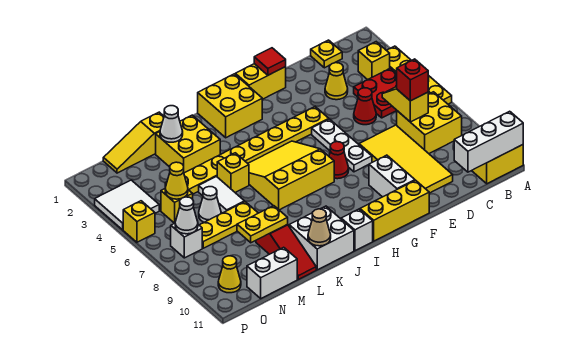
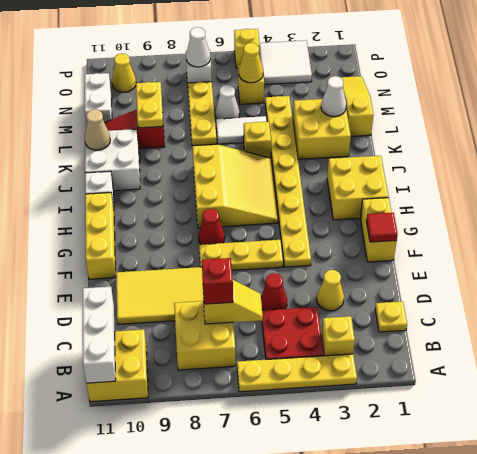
white 1x3 plate [312,119,372,172] -> yellow 1x3 plate [199,240,283,270]
white 1x2 brick [369,155,415,197] -> none

